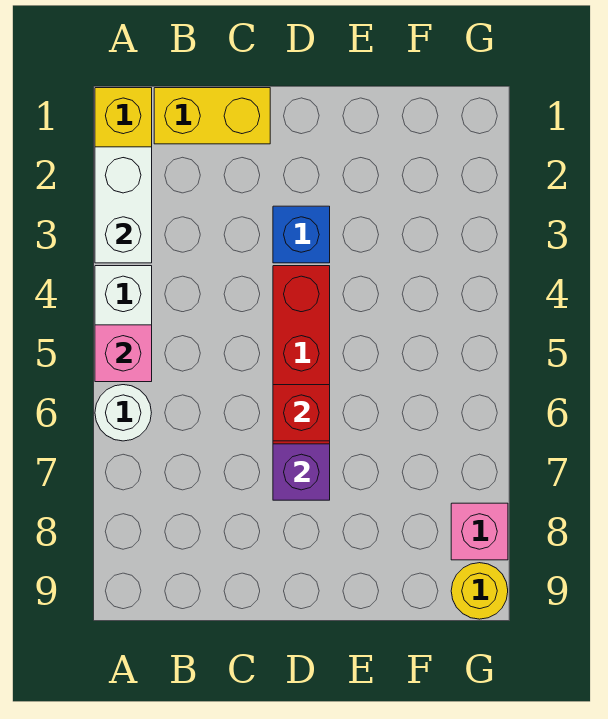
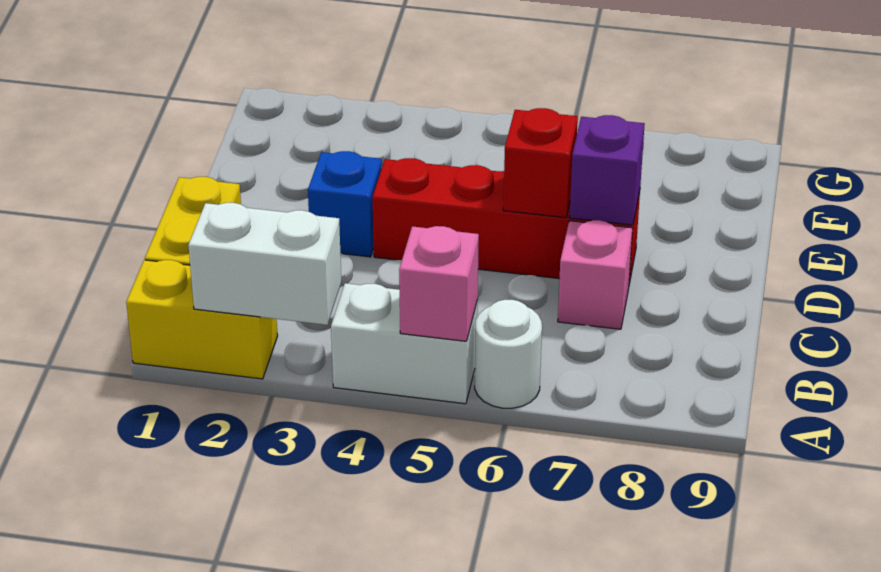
pink 1x1 brick [451,503,508,560] -> pink 1x1 brick moved to [558,220,633,329]
yellow 1x1 round brick [451,563,508,619] -> none

